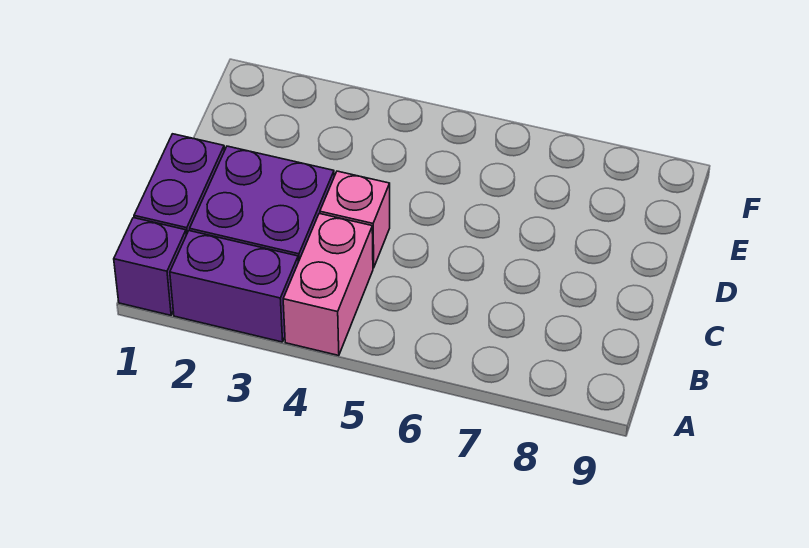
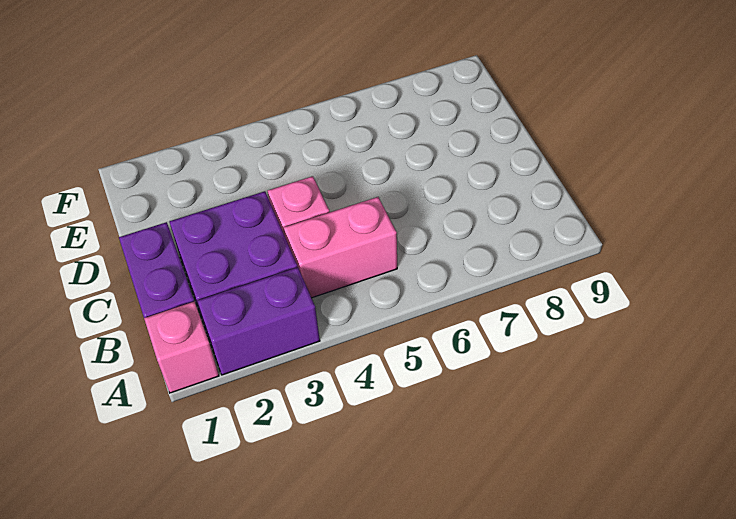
purple 1x1 brick [114,218,186,315] -> pink 1x1 brick [144,301,219,393]
pink 1x2 brick [283,213,373,356] -> pink 1x2 brick turned to [284,197,397,298]

